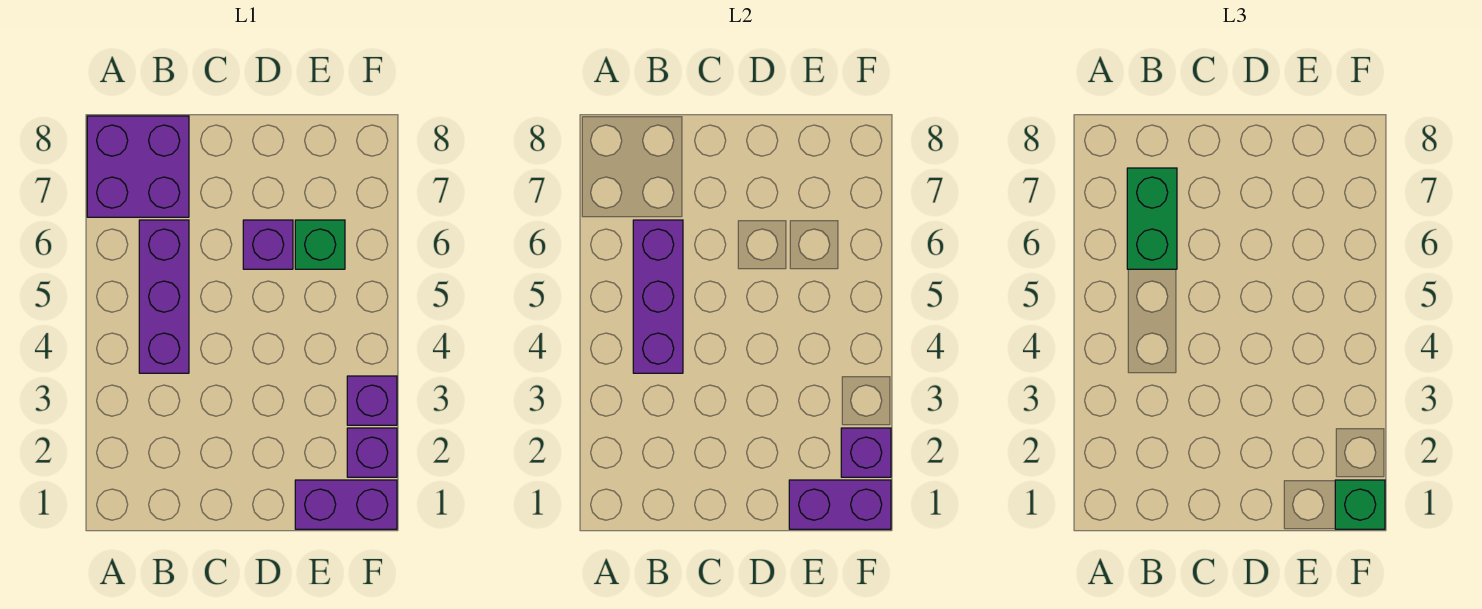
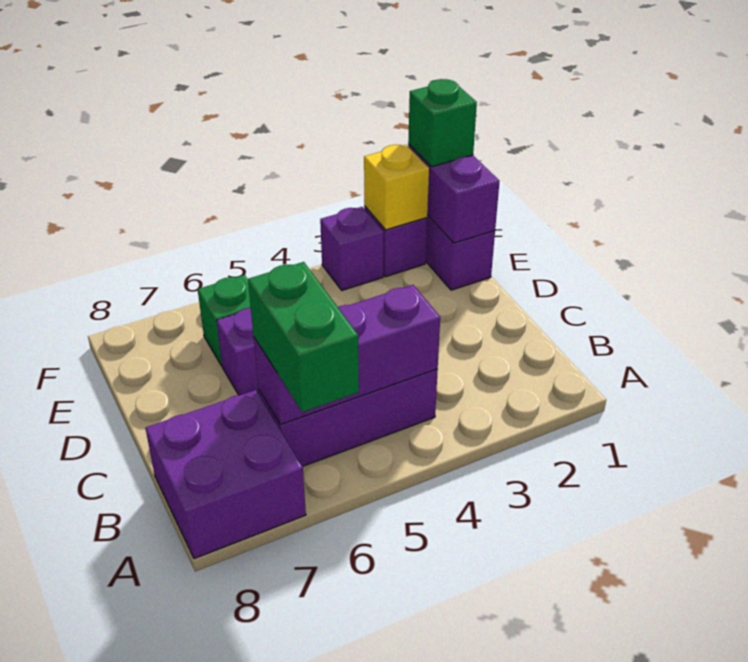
green 1x2 brick [1127,168,1177,269] -> green 1x2 brick turned to [248,262,359,412]
purple 1x1 brick [841,428,891,477] -> yellow 1x1 brick [364,145,429,230]

